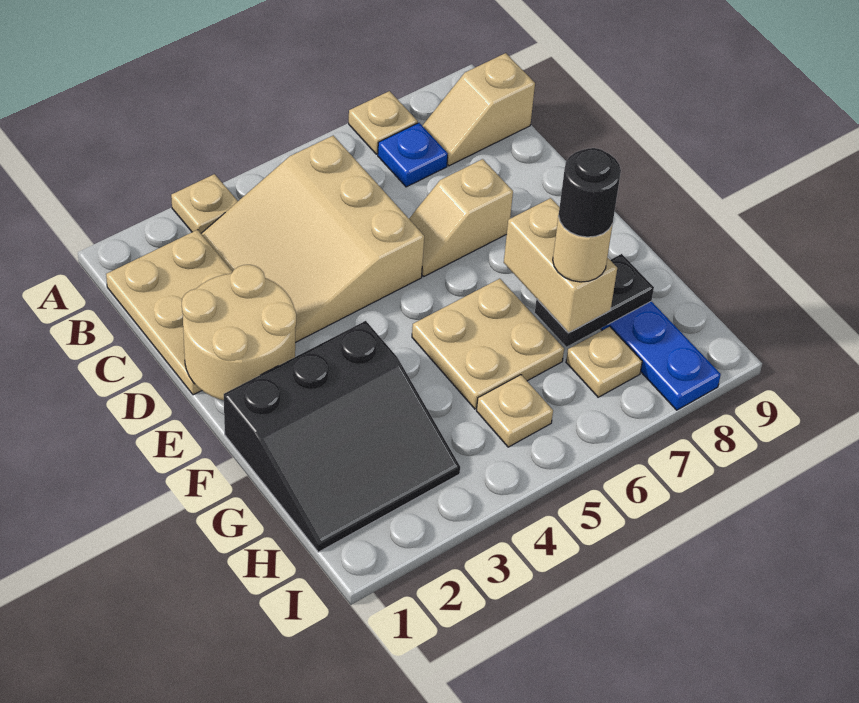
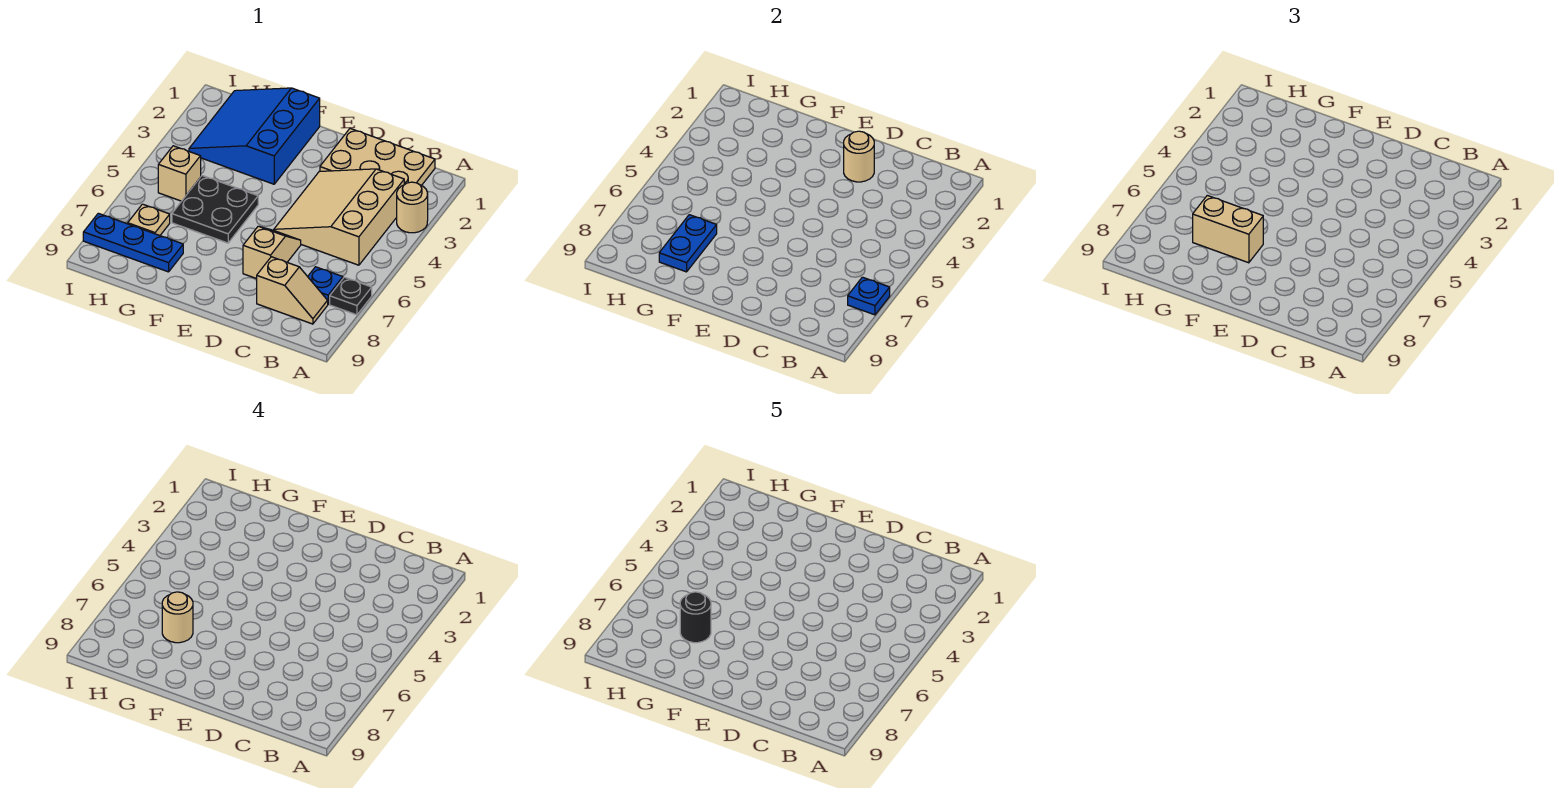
tan 1x1 plate [171,174,238,233] -> tan 1x1 round brick [397,182,428,233]
tan 1x1 plate [349,91,418,154] -> black 1x1 plate [330,277,372,315]
none -> blue 1x1 plate [848,277,890,315]
tan 3x3 slope [201,136,424,343] -> tan 3x3 slope turned to [274,169,404,265]
tan 1x2 slope [422,53,535,166] -> tan 1x2 slope turned to [257,257,328,324]
tan 2x2 round brick [182,265,296,400] -> tan 1x1 round brick [844,131,874,182]
black 3x3 slope [224,321,460,552] -> blue 3x3 slope [189,88,320,184]
tan 2x2 plate [412,279,564,409] -> black 2x2 plate [172,176,258,243]
black 1x2 plate [535,254,654,347] -> blue 1x2 plate [659,215,717,272]
tan 1x1 plate [476,375,553,447] -> tan 1x1 brick [158,146,201,201]

